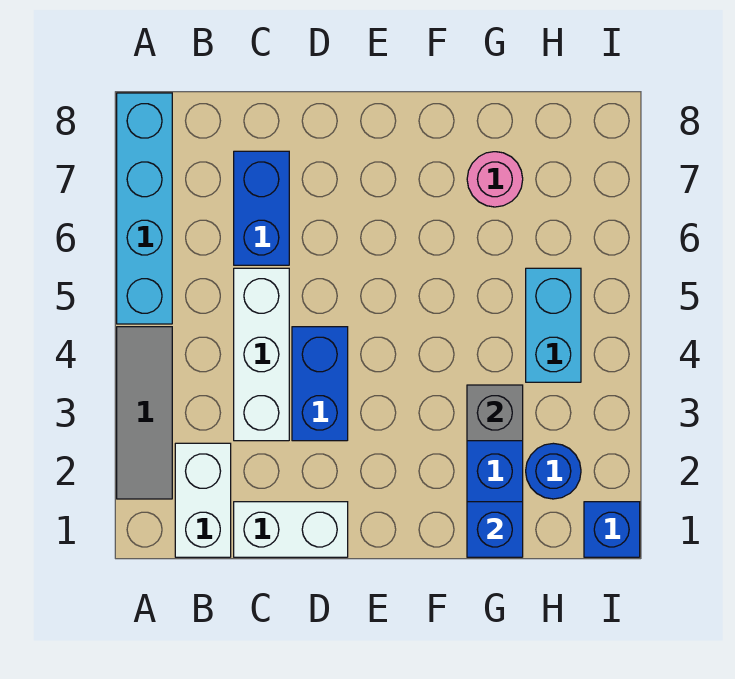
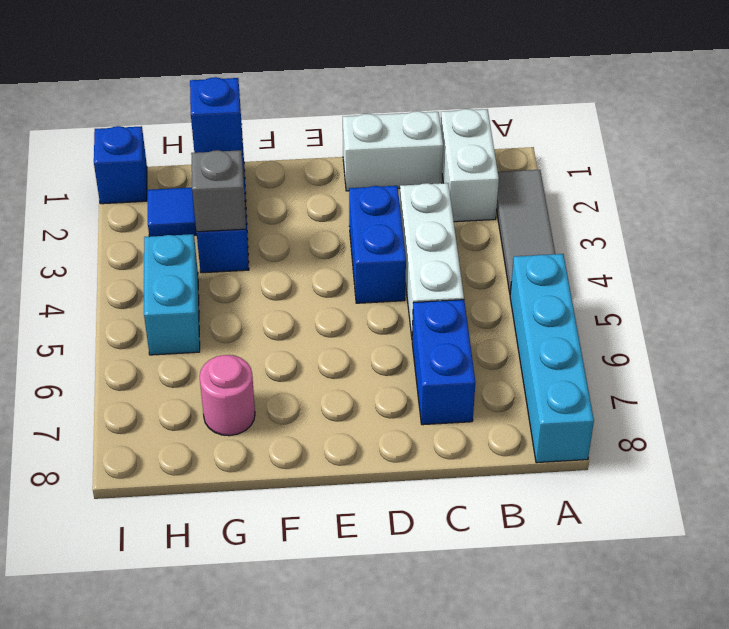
blue 1x1 round brick [526,443,581,499] -> blue 1x1 tile [148,187,197,237]

